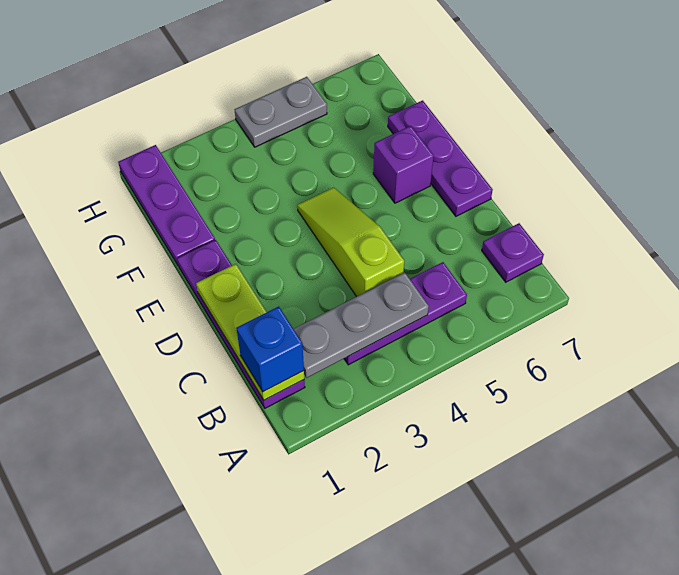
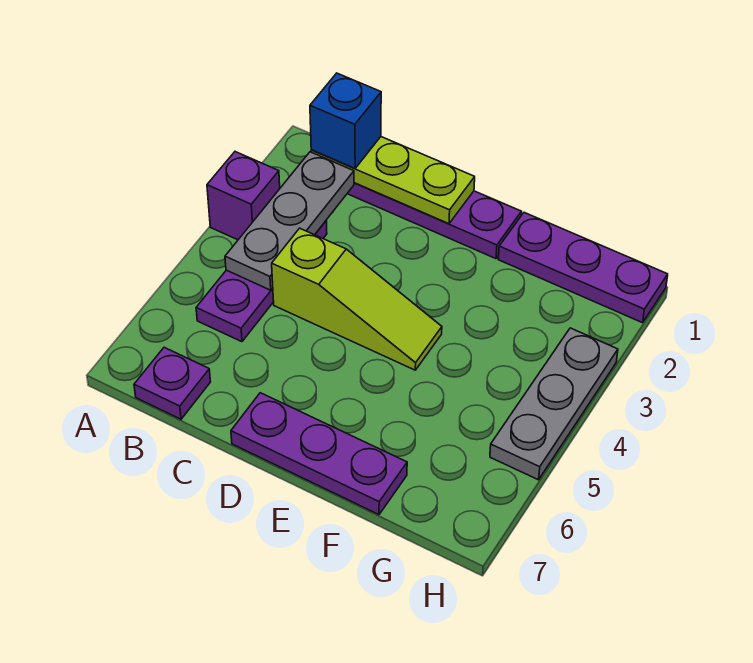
purple 1x1 brick [373,126,434,203] -> purple 1x1 brick moved to [207,152,280,240]
grey 1x2 plate [235,77,327,147] -> grey 1x3 plate [490,328,618,480]

